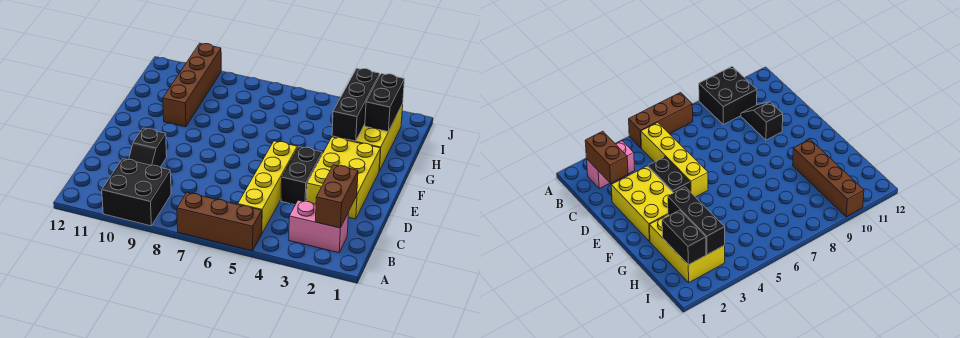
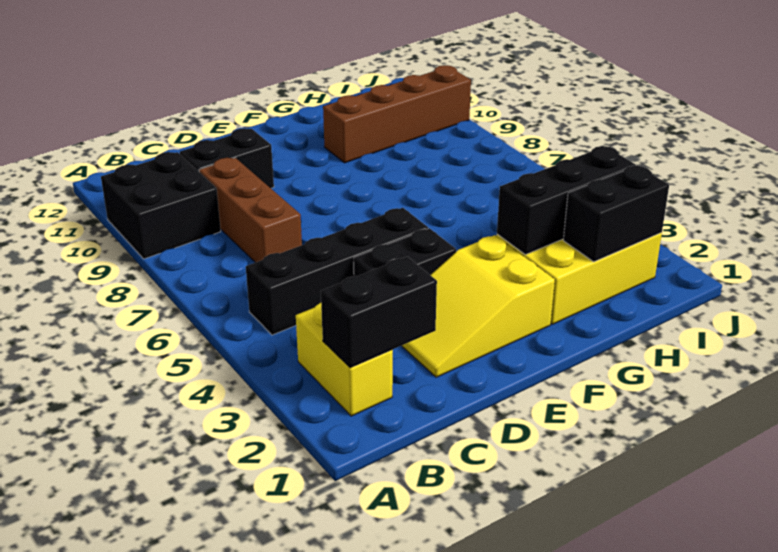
brown 1x3 brick [177,193,262,251] -> brown 1x3 brick moved to [199,158,302,262]
pink 1x2 brick [289,200,348,253] -> yellow 1x2 brick [296,303,393,416]
brown 1x2 brick [315,165,358,228] -> black 1x2 brick [321,257,437,368]
yellow 1x4 brick [238,141,297,233] -> black 1x4 brick [246,208,428,335]
black 1x2 slope [129,128,167,167] -> black 1x2 brick [180,128,274,188]
yellow 2x3 brick [306,137,380,219] -> yellow 2x3 slope [402,235,555,377]

